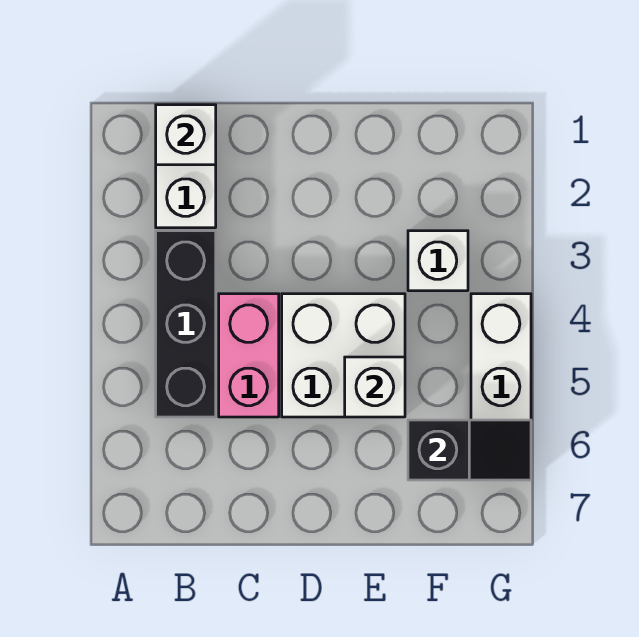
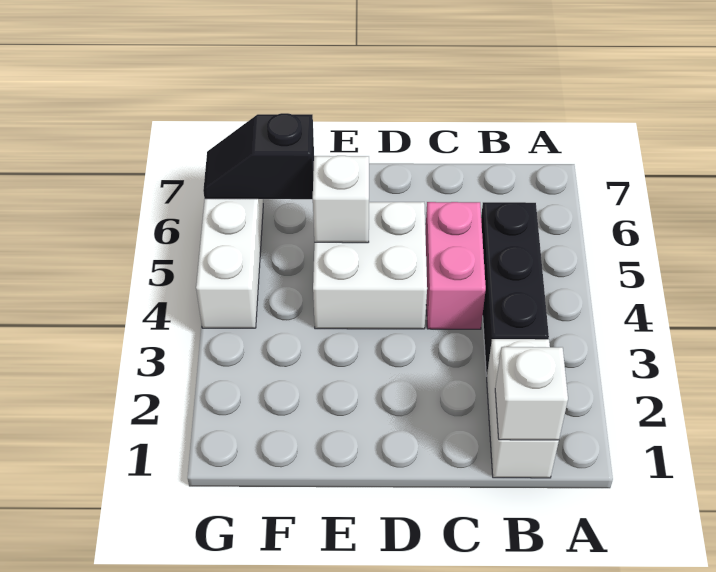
white 1x1 brick [408,231,468,291] -> none

